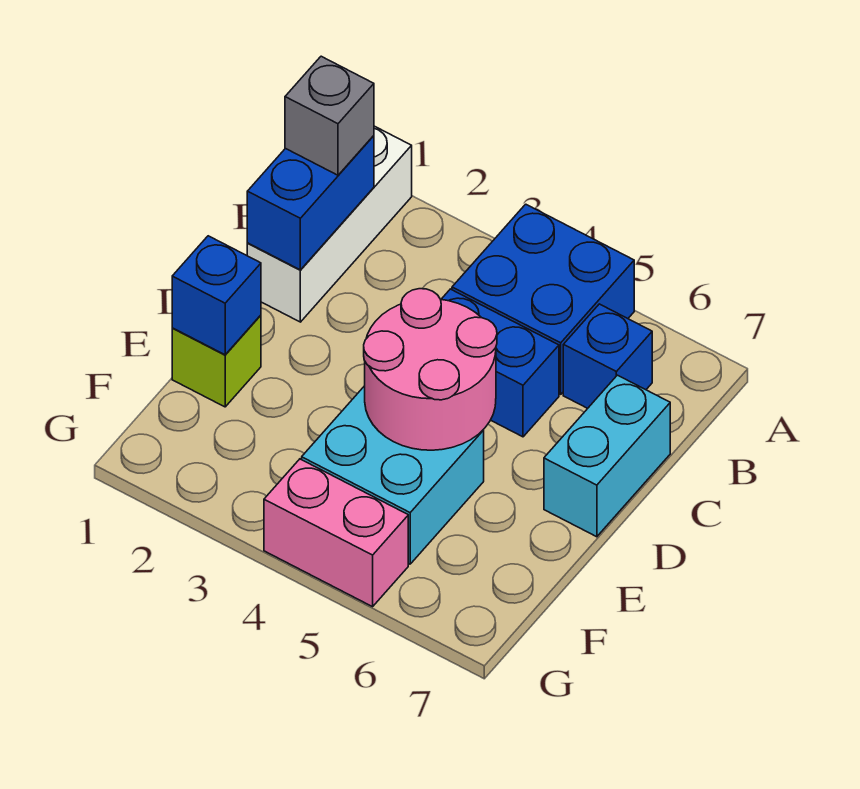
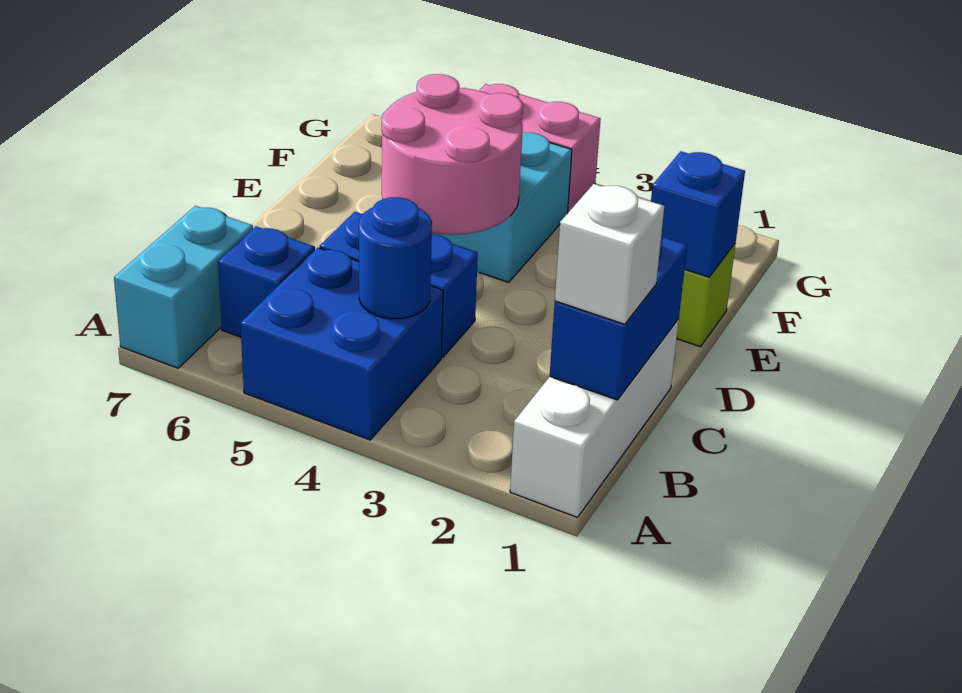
grey 1x1 brick [285,56,374,175] -> white 1x1 brick [555,184,664,324]
none -> blue 1x1 round brick [359,197,432,319]
cyan 1x2 brick [544,375,670,537] -> cyan 1x2 brick moved to [114,206,253,368]

